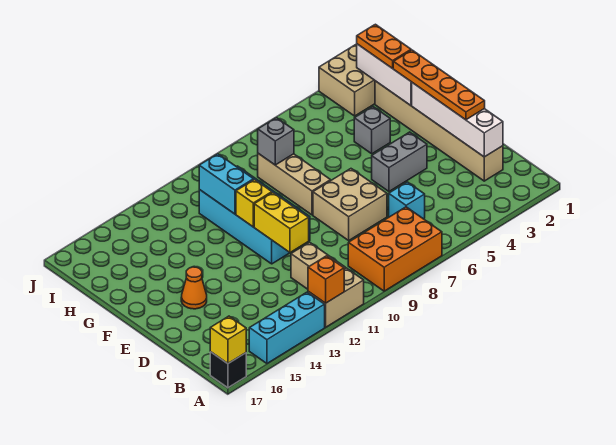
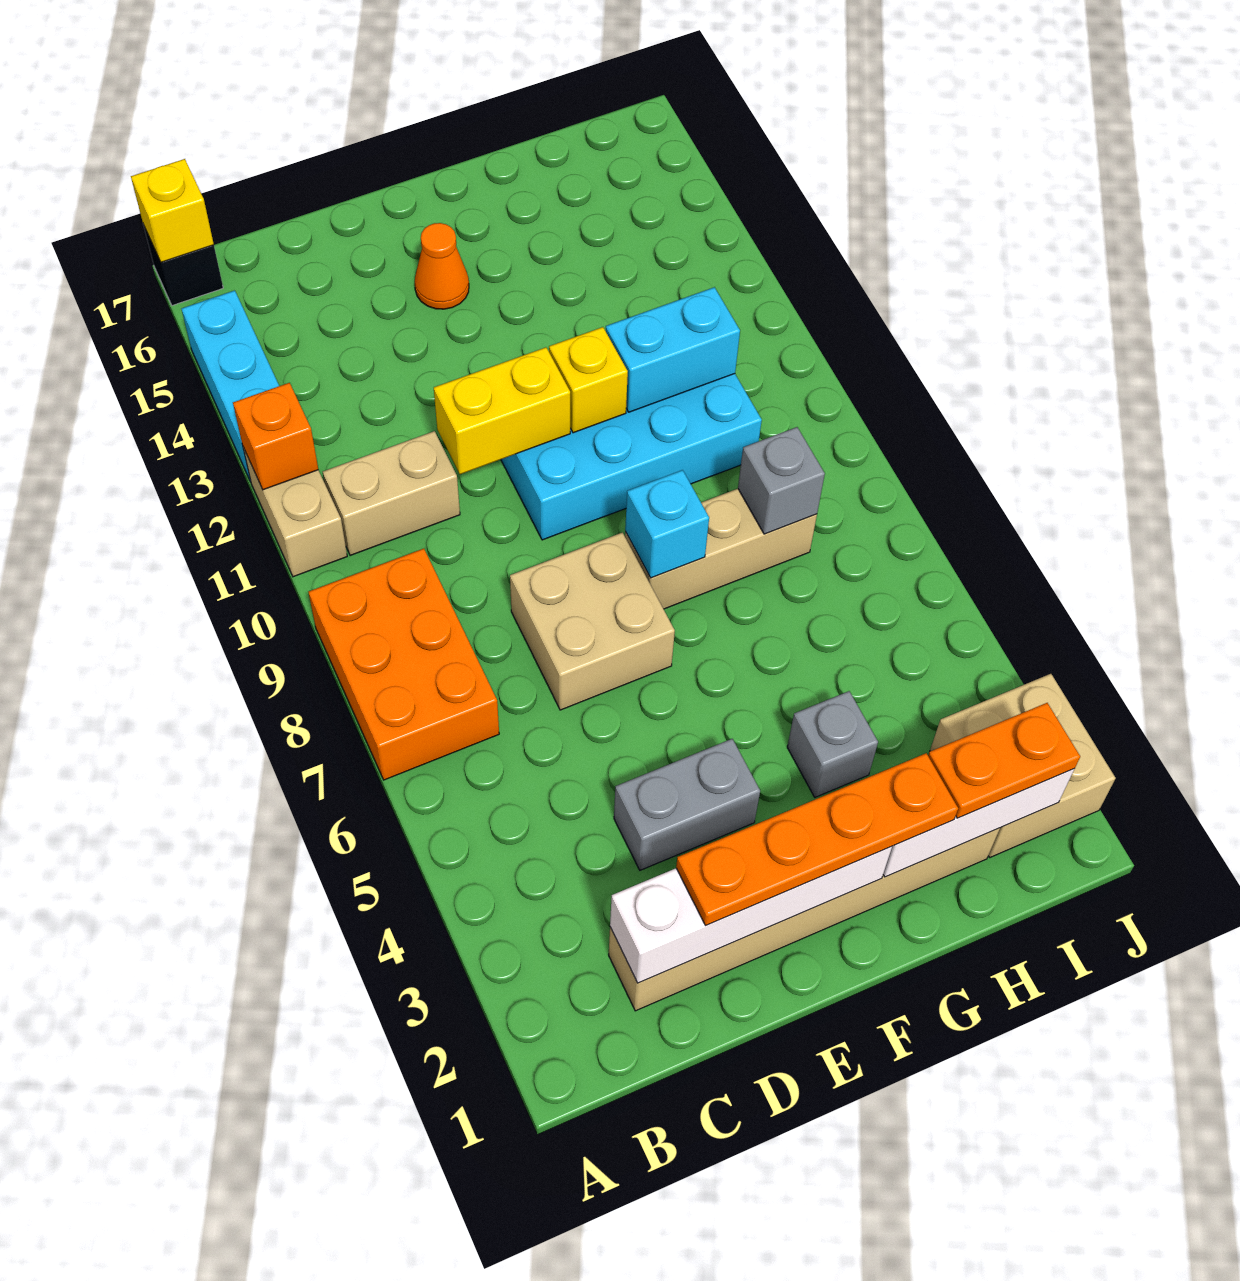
cyan 1x1 brick [389,182,425,219] -> cyan 1x1 brick moved to [625,470,709,578]
grey 1x2 brick [372,132,427,191] -> grey 1x2 brick turned to [614,739,760,870]

